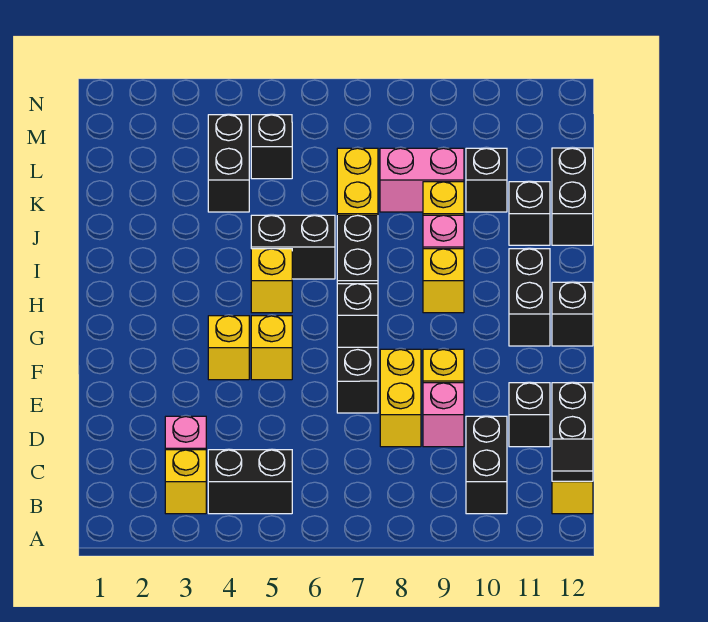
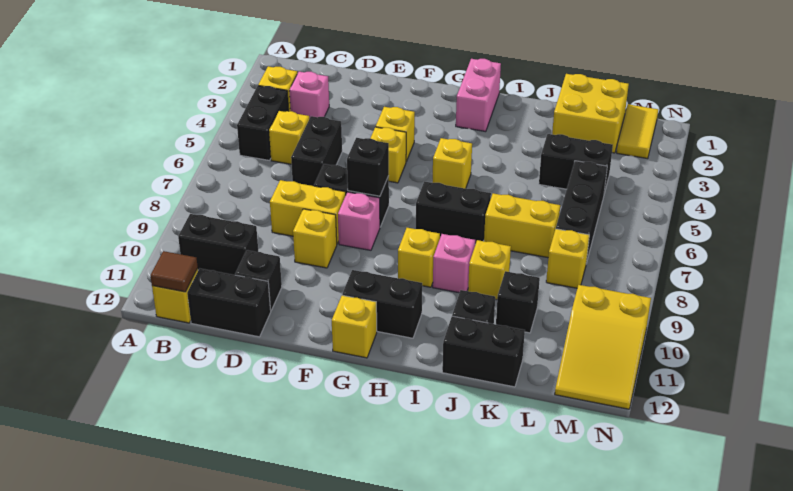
black 1x1 tile [552,439,593,481] -> brown 1x1 tile [150,251,198,292]
none -> yellow 1x1 brick [269,111,309,164]
pink 1x1 brick [423,383,464,447] -> pink 1x1 brick moved to [338,192,380,250]
black 1x1 brick [552,282,593,346] -> yellow 1x1 brick [332,295,377,358]
black 1x2 brick [251,215,335,279] -> black 1x2 brick moved to [291,116,342,186]
none -> yellow 2x2 brick [552,74,629,153]
pink 1x2 brick [380,148,464,212] -> pink 1x2 brick moved to [456,59,501,132]
black 1x1 brick [251,115,292,179] -> black 1x3 brick [556,161,607,262]
none -> yellow 1x1 brick [546,229,589,288]
none -> yellow 1x2 tile [617,104,658,159]
none -> yellow 2x3 slope [555,285,651,409]

